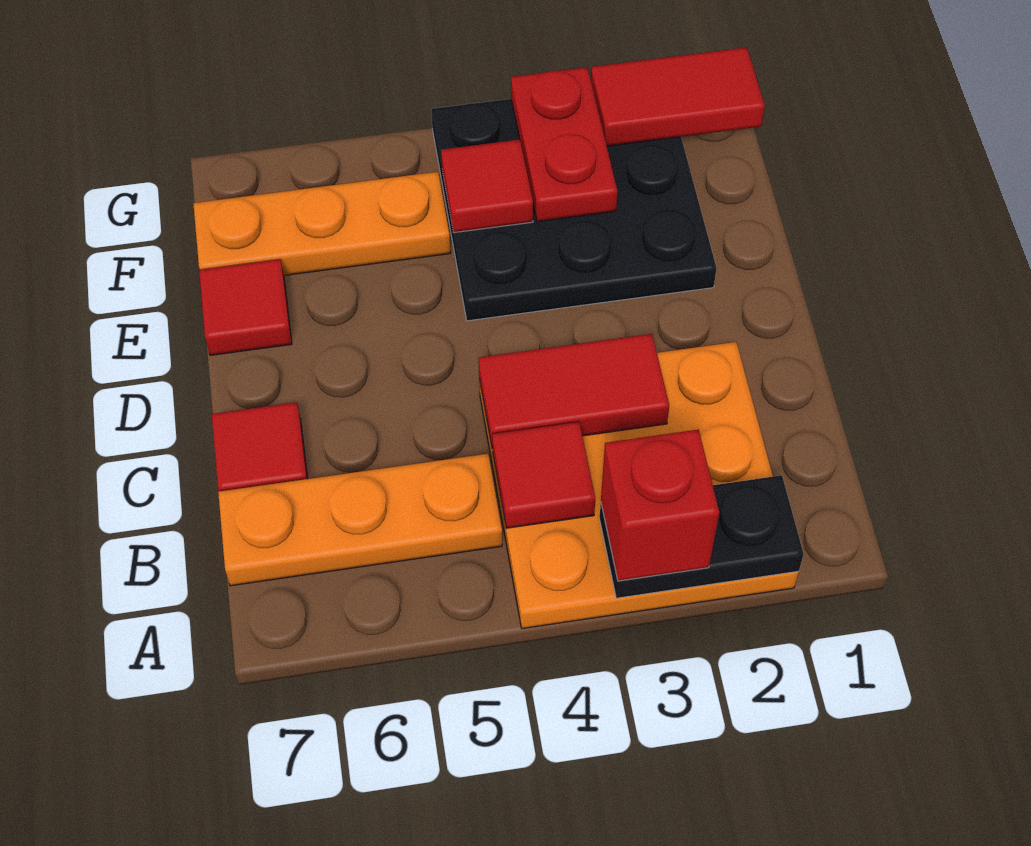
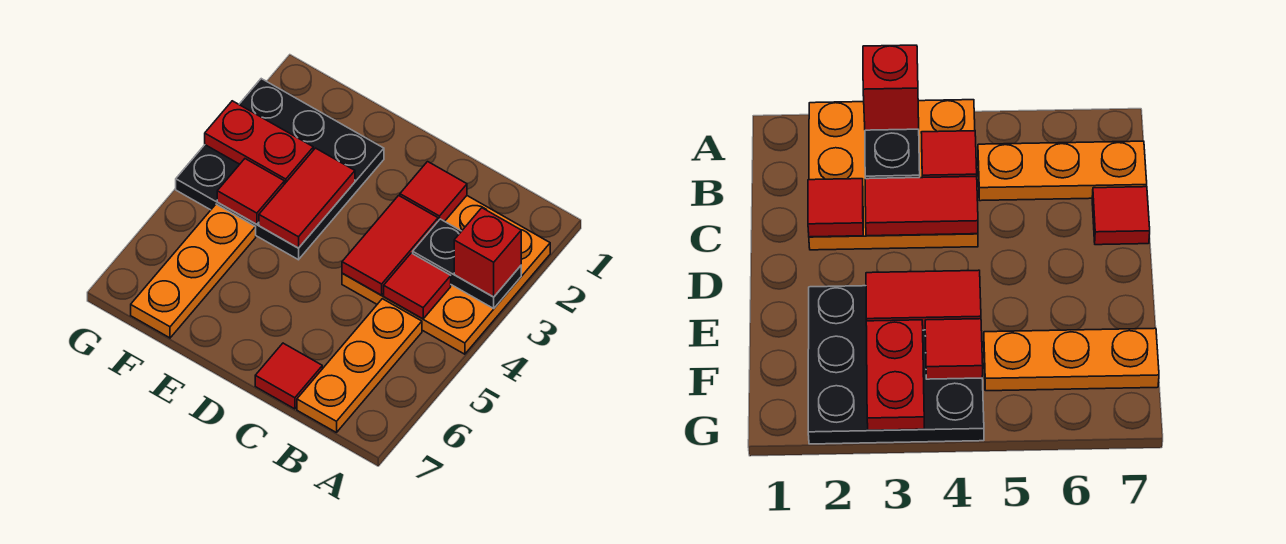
black 1x2 plate [600,475,804,598] -> black 1x2 plate turned to [413,219,521,308]
red 1x1 tile [199,259,292,355] -> red 1x1 tile moved to [400,162,467,221]
red 1x2 tile [591,47,765,146] -> red 1x2 tile moved to [259,148,355,248]

